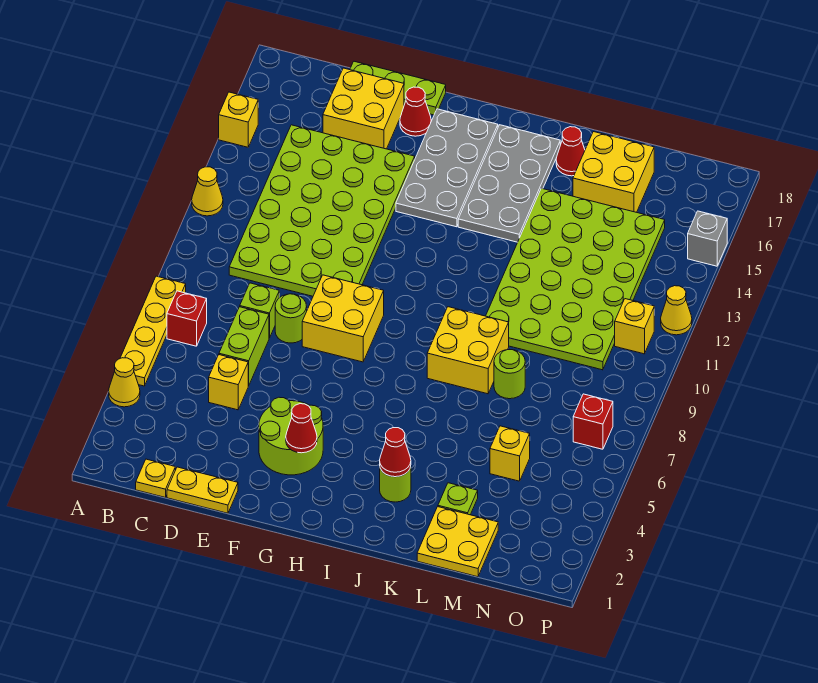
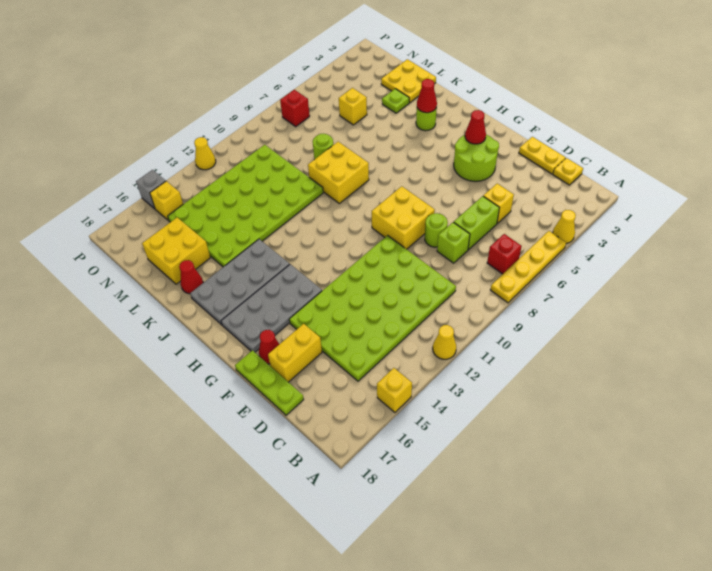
yellow 2x2 brick [323,68,404,149] -> yellow 1x2 brick [268,324,322,382]
yellow 1x1 brick [615,299,654,354] -> yellow 1x1 brick moved to [150,181,183,220]

